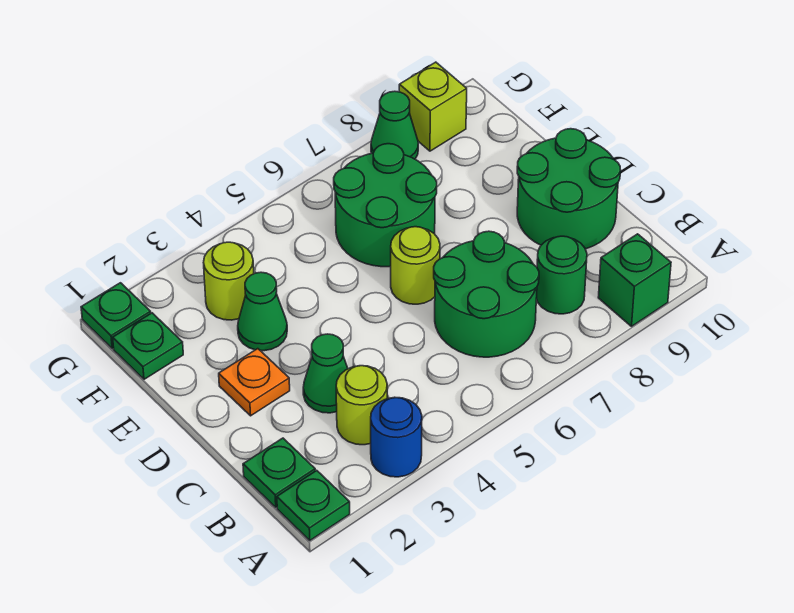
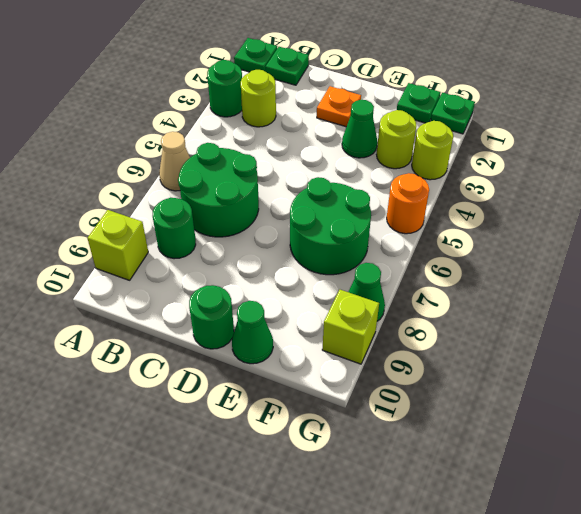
blue 1x1 round brick [371,397,422,477] -> green 1x1 round brick [207,60,242,117]
none -> tan 1x1 cone [159,132,190,191]
green 1x1 brick [598,234,671,326] -> lime 1x1 brick [87,210,148,280]
green 1x1 cone [303,334,348,413] -> green 1x1 cone moved to [232,301,273,364]
green 2x2 round brick [517,129,621,249] -> green 1x1 round brick [189,285,234,349]
lime 1x1 round brick [391,227,440,304] -> lime 1x1 round brick moved to [412,121,453,180]
none -> orange 1x1 round brick [387,173,429,234]

